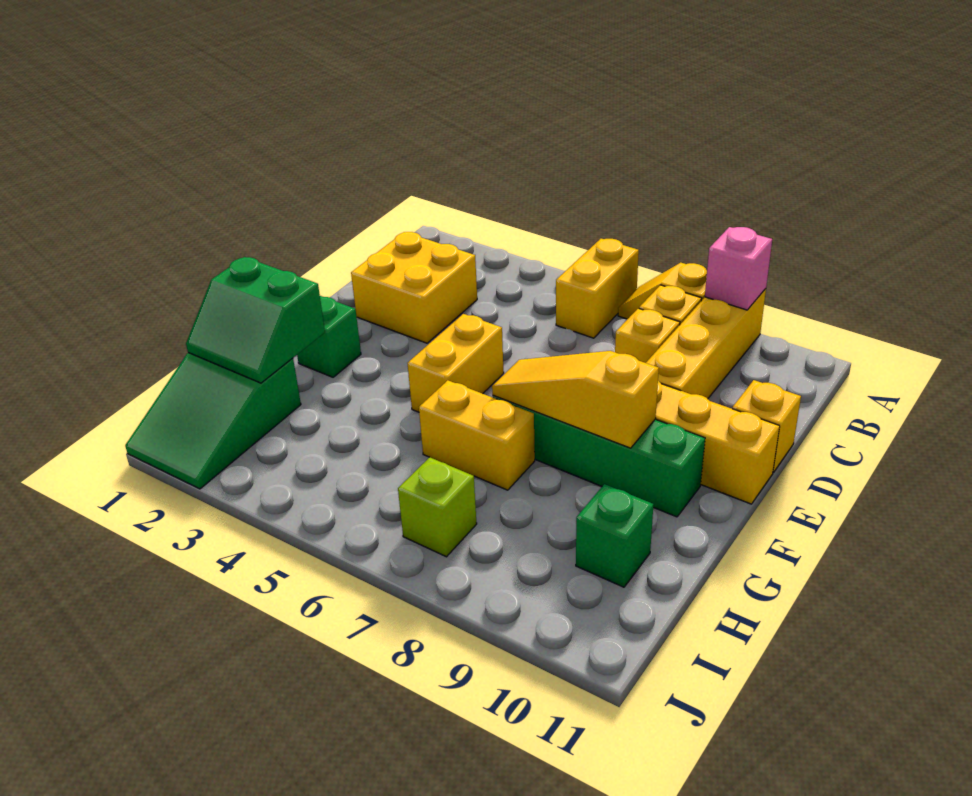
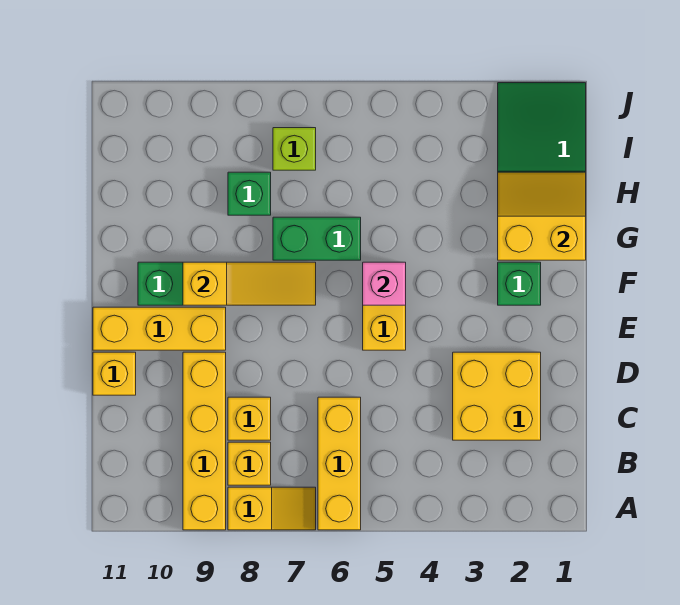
yellow 1x2 brick [556,239,639,338] -> yellow 1x3 brick [318,397,361,530]
pink 1x1 brick [705,227,772,310] -> pink 1x1 brick moved to [363,262,406,305]
green 2x2 slope [186,257,325,383] -> yellow 2x2 slope [498,172,586,260]
yellow 1x2 brick [419,380,535,490] -> green 1x2 brick [273,217,361,260]
green 1x1 brick [576,484,654,587] -> green 1x1 brick moved to [228,172,271,215]

